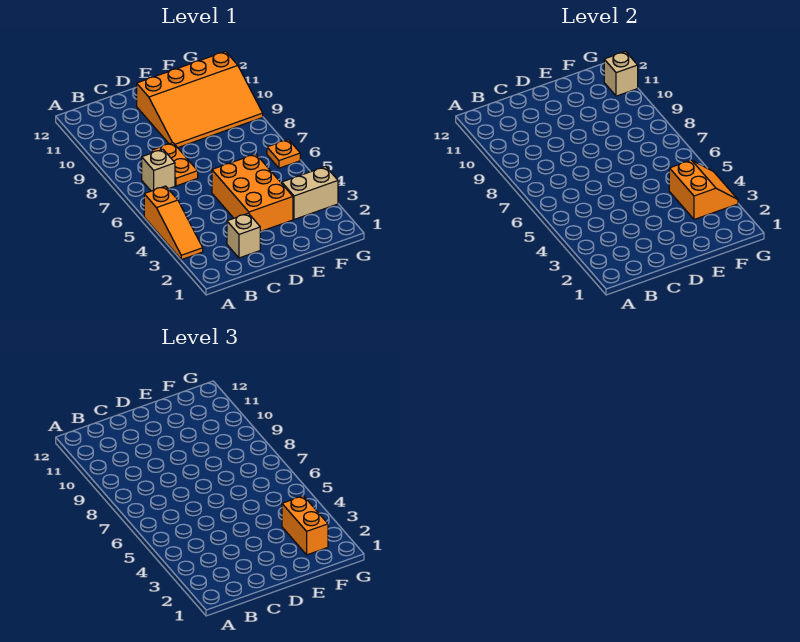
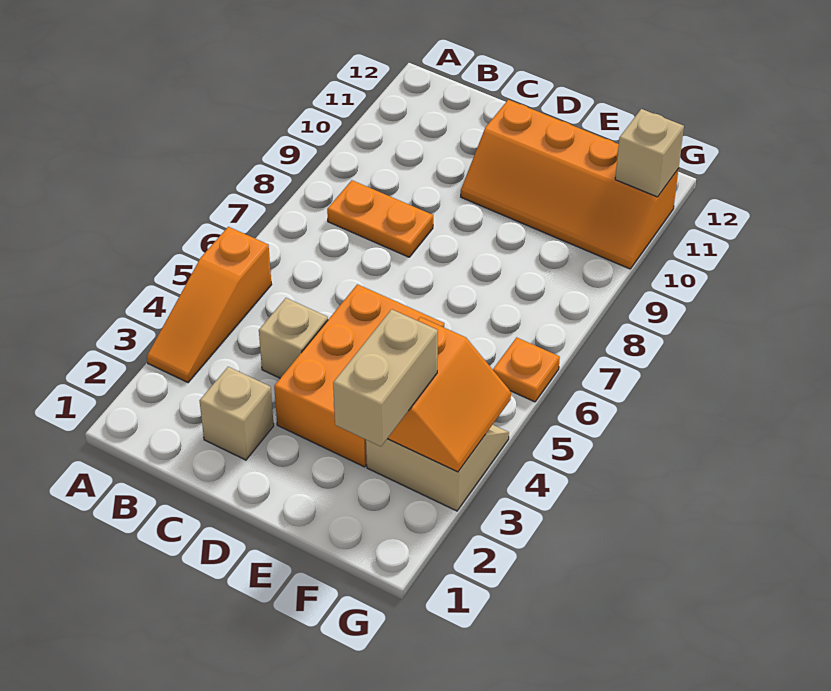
tan 1x1 brick [142,149,175,191] -> tan 1x1 brick moved to [259,298,328,378]
orange 1x2 plate [152,143,198,186] -> orange 1x2 plate turned to [327,180,433,257]
orange 3x4 slope [137,52,263,148] -> orange 2x4 slope [461,100,678,269]
orange 1x2 brick [282,496,328,555] -> tan 1x2 brick [333,309,438,446]

